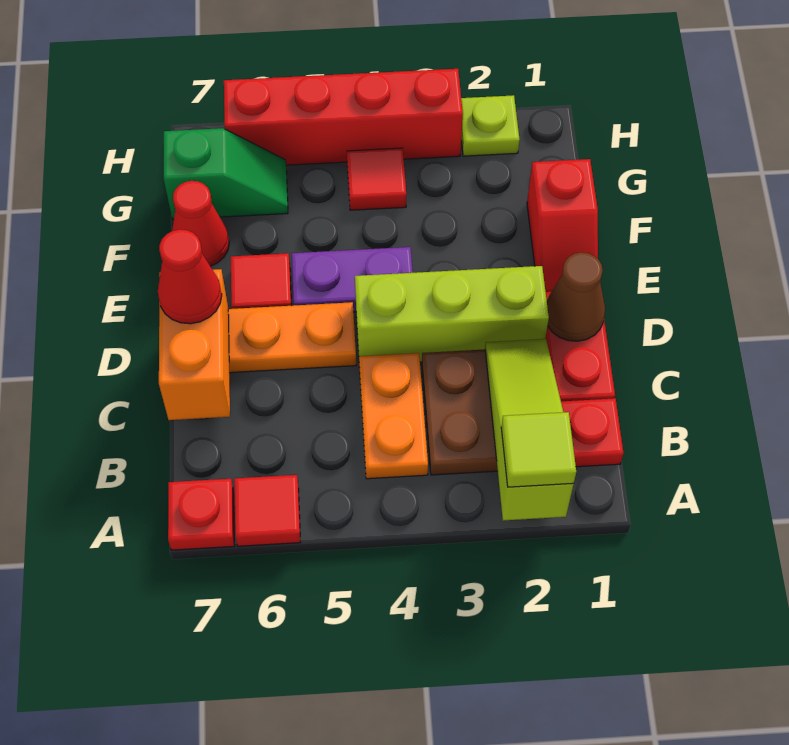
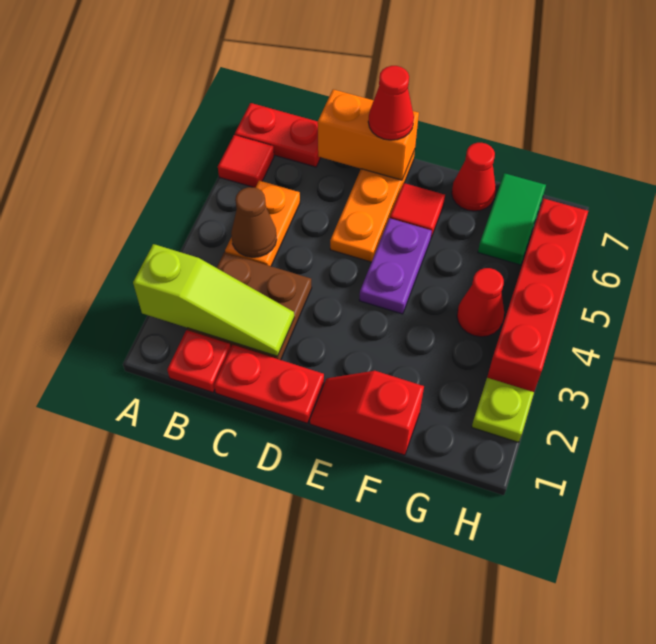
lime 1x1 tile [501,412,576,487] -> none
red 1x1 plate [168,479,234,550] -> red 1x2 plate [235,103,321,167]
orange 1x2 plate [359,353,428,479] -> orange 1x2 plate turned to [225,181,300,266]
brown 1x1 cone [547,252,605,341] -> brown 1x1 cone moved to [231,187,277,257]
lime 1x3 brick [355,266,549,362] -> none
red 1x1 tile [347,148,406,210] -> red 1x1 cone [457,268,504,337]
green 1x2 slope [164,128,288,220] -> green 1x2 tile [478,173,546,265]

